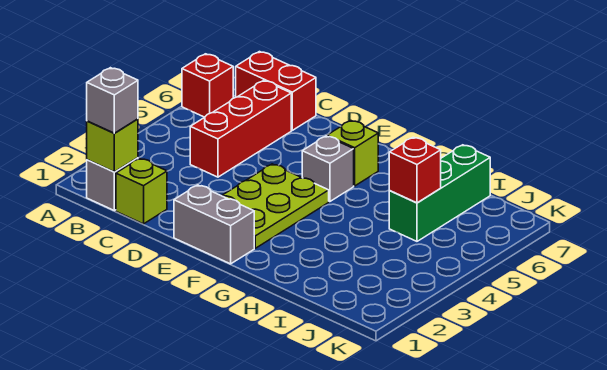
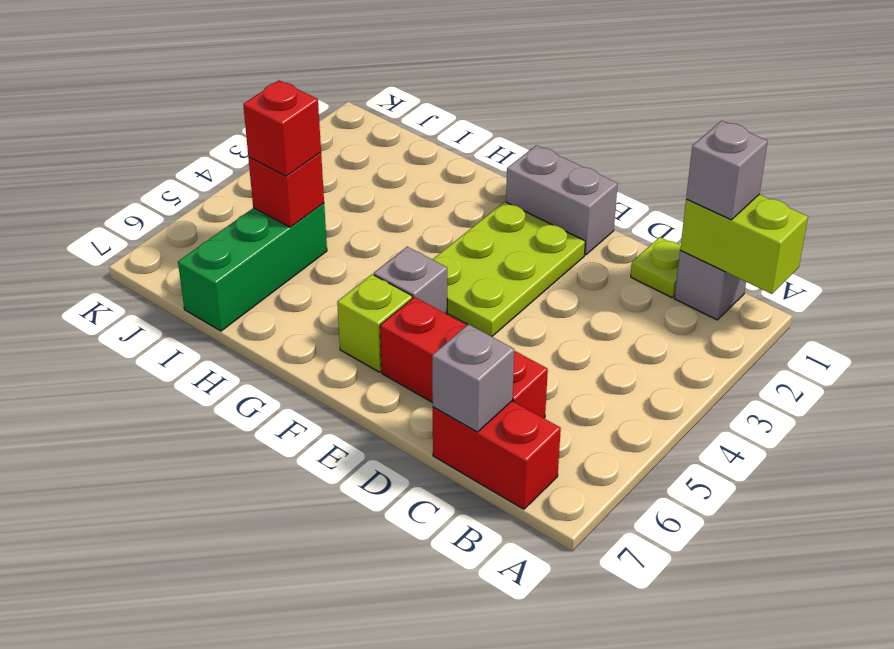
red 1x1 brick [182,54,234,117] -> red 1x1 brick moved to [243,80,321,176]
lime 1x1 brick [87,119,138,172] -> lime 1x2 brick [680,194,808,294]
lime 1x1 brick [116,158,167,224] -> lime 1x1 plate [631,237,681,298]
red 1x3 brick [190,80,291,177] -> red 1x3 brick turned to [380,297,548,418]
none -> grey 1x1 brick [432,324,514,432]

